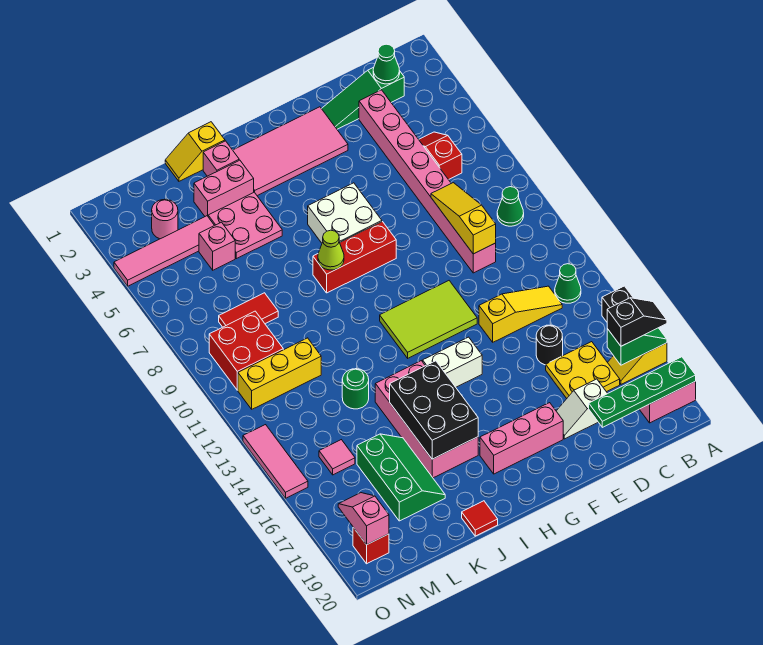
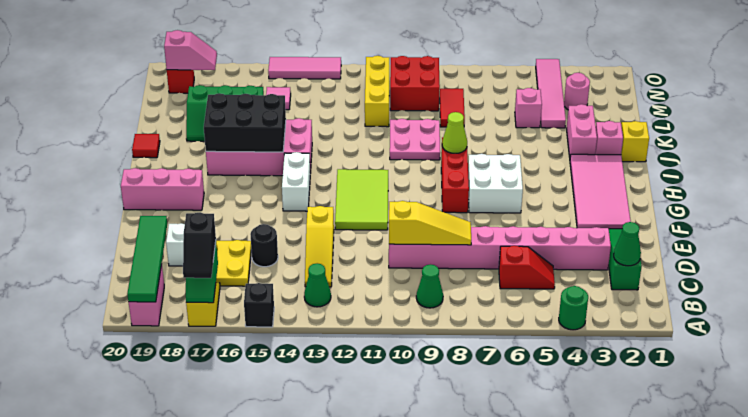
green 1x4 plate [589,357,696,427] -> green 1x4 tile [127,216,167,302]
pink 1x3 brick [480,403,563,474] -> pink 1x3 brick turned to [121,168,204,210]
pink 2x2 plate [208,192,282,259] -> pink 2x2 plate moved to [390,119,440,160]
green 1x1 round brick [342,369,369,409] -> green 1x1 round brick moved to [559,286,588,330]

